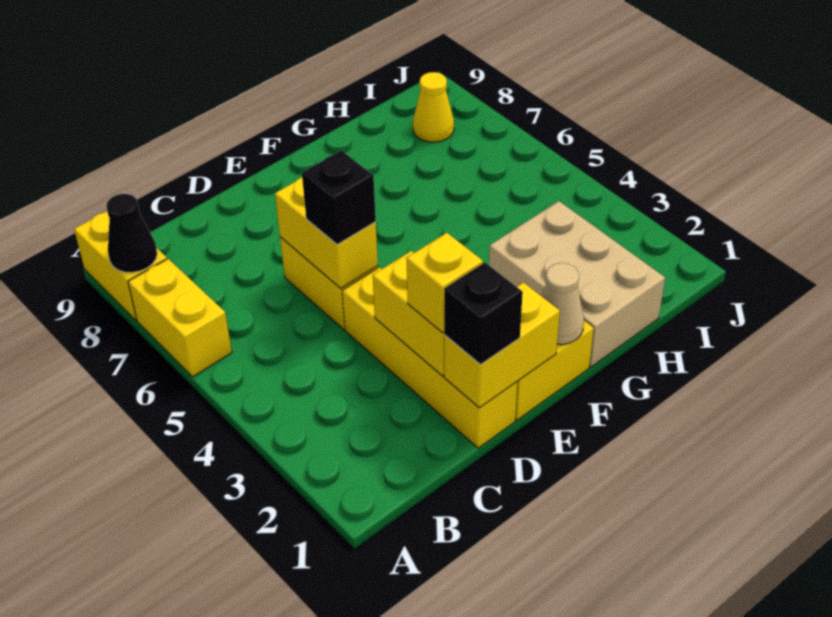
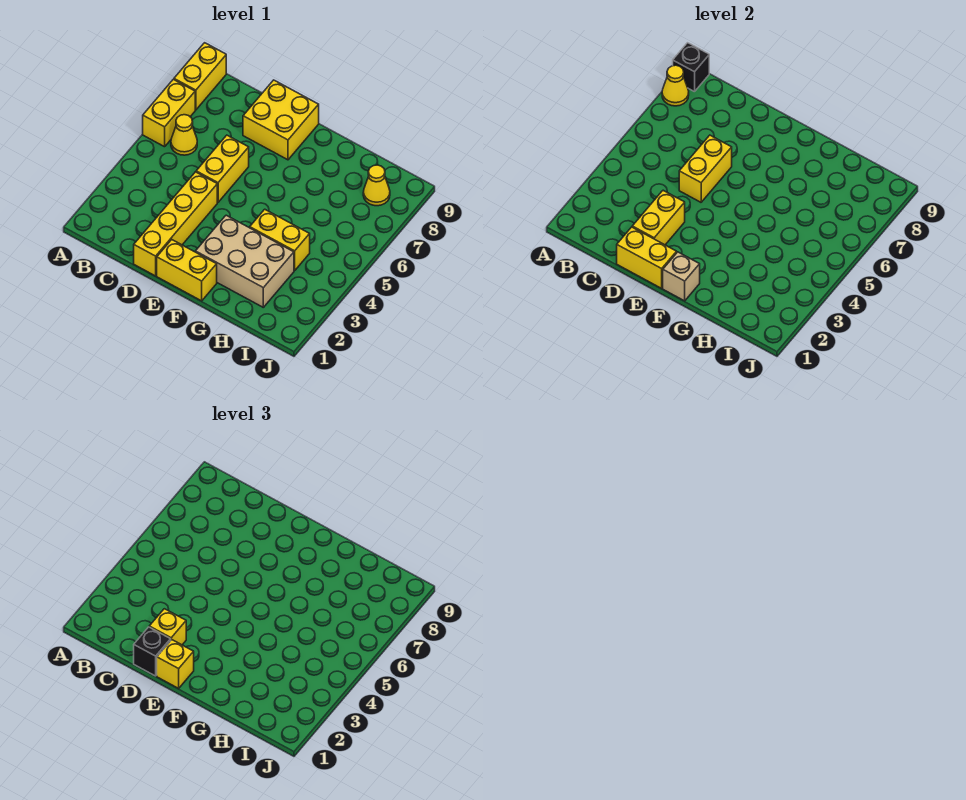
black 1x1 cone [106,194,157,272] -> yellow 1x1 cone [662,65,689,106]
none -> yellow 1x1 cone [171,115,197,155]
black 1x1 brick [302,150,376,245] -> black 1x1 brick moved to [673,43,709,92]
none -> yellow 2x2 brick [243,80,319,160]
none -> yellow 1x1 brick [157,640,194,688]
tan 1x1 cone [542,263,584,345] -> tan 1x1 brick [663,252,700,301]
tan 2x3 brick [489,201,665,367] -> tan 2x3 brick turned to [195,215,294,307]
none -> yellow 1x2 brick [250,209,310,271]

